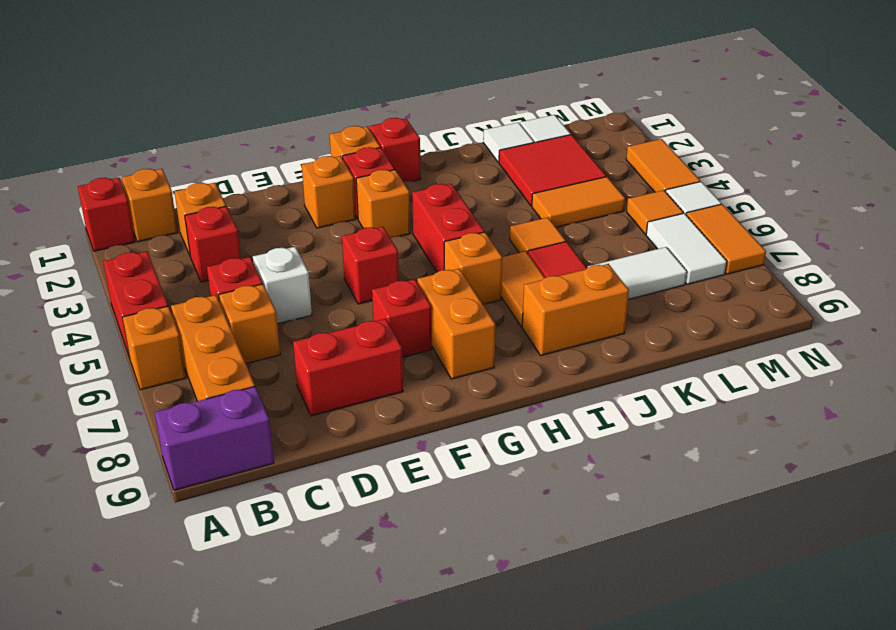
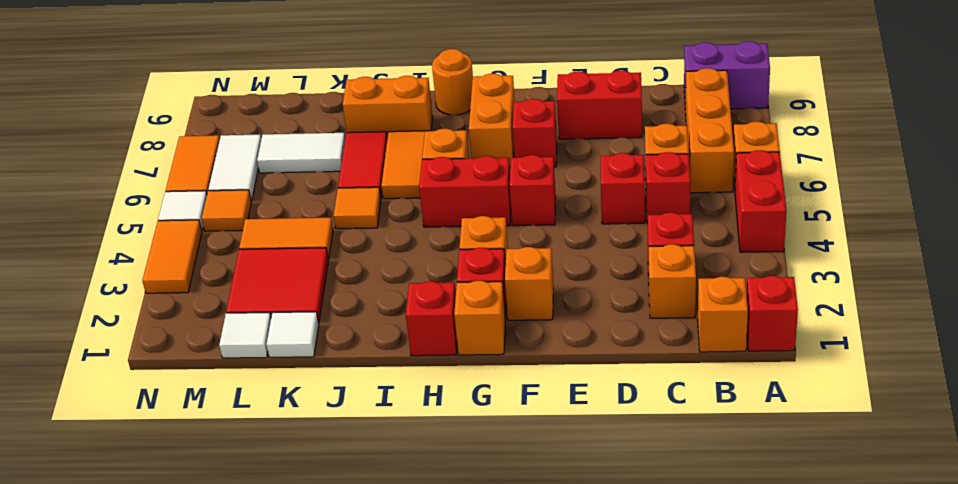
white 1x1 brick [253,247,312,324] -> red 1x1 brick [601,153,645,224]
red 1x2 brick [412,184,484,272] -> red 1x2 brick turned to [419,156,511,227]
none -> orange 1x1 round brick [432,49,473,115]

